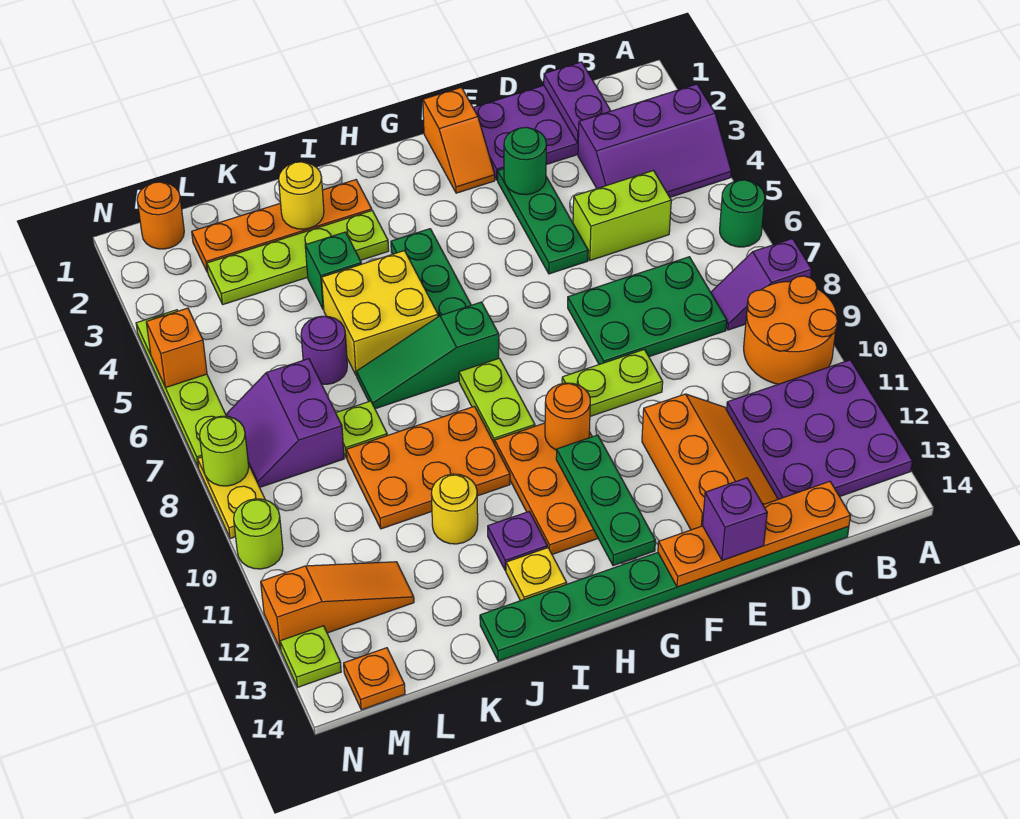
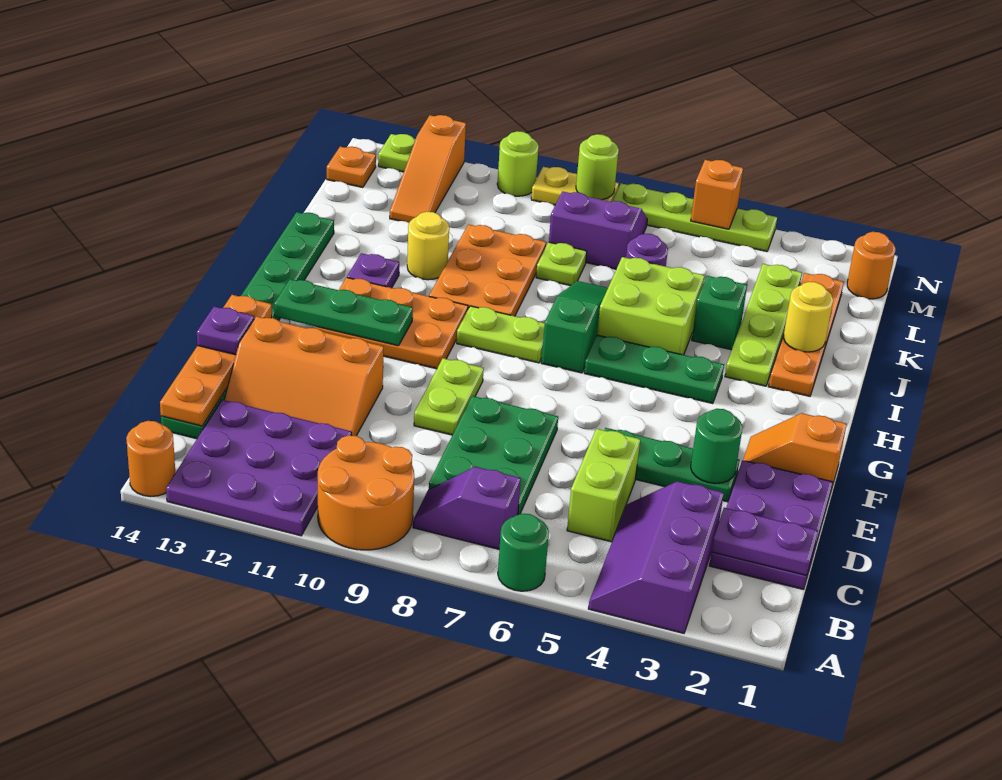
purple 1x2 slope [711,239,812,330] -> purple 1x2 slope turned to [413,467,521,549]
purple 1x1 brick [703,478,767,560] -> purple 1x1 plate [197,306,254,355]
orange 1x1 round brick [545,383,590,450] -> orange 1x1 round brick moved to [126,421,175,497]
yellow 2x2 brick [322,251,438,376] -> lime 2x2 brick [597,257,704,355]
yellow 1x1 plate [506,548,567,601] -> none

